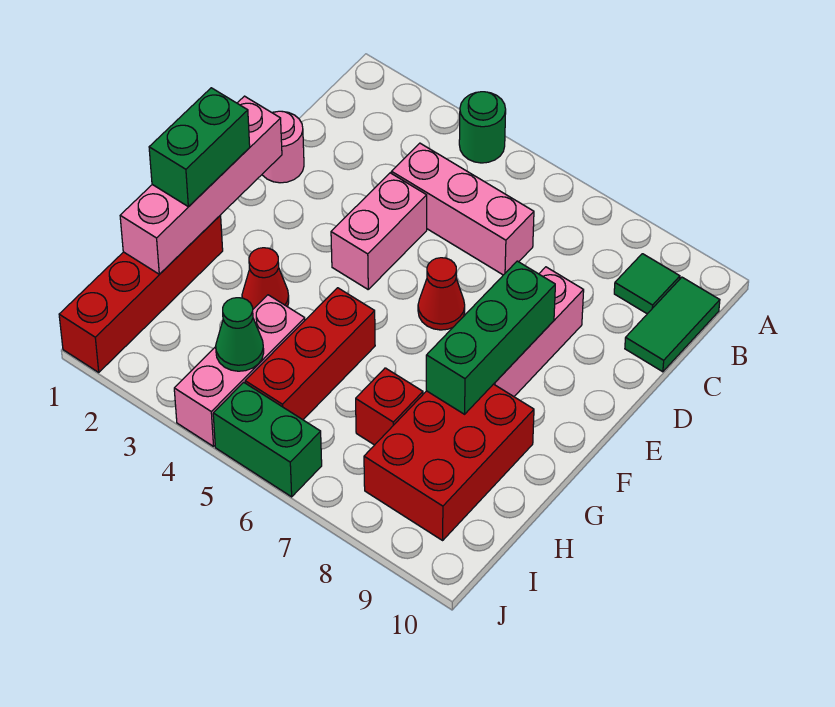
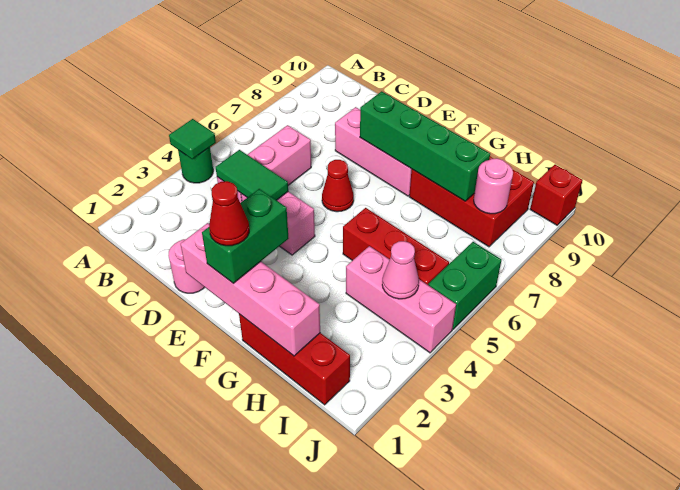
green 1x1 tile [614,254,680,314] -> green 1x1 tile moved to [169,119,216,159]
green 1x2 tile [625,277,720,372] -> green 1x2 tile moved to [216,150,288,200]
green 1x3 brick [426,261,555,414] -> green 1x4 brick [360,91,490,201]
green 1x2 brick [149,88,250,207] -> green 1x2 brick turned to [202,189,289,283]
red 1x4 brick [59,215,223,372] -> red 1x3 brick [239,314,350,405]
red 1x1 cone [242,248,289,309] -> red 1x1 cone moved to [209,181,249,246]
red 1x1 brick [356,368,423,445] -> red 1x1 brick moved to [530,165,583,225]
green 1x1 cone [216,298,264,371] -> pink 1x1 cone [382,241,419,299]
none -> pink 1x1 round brick [474,158,513,214]

